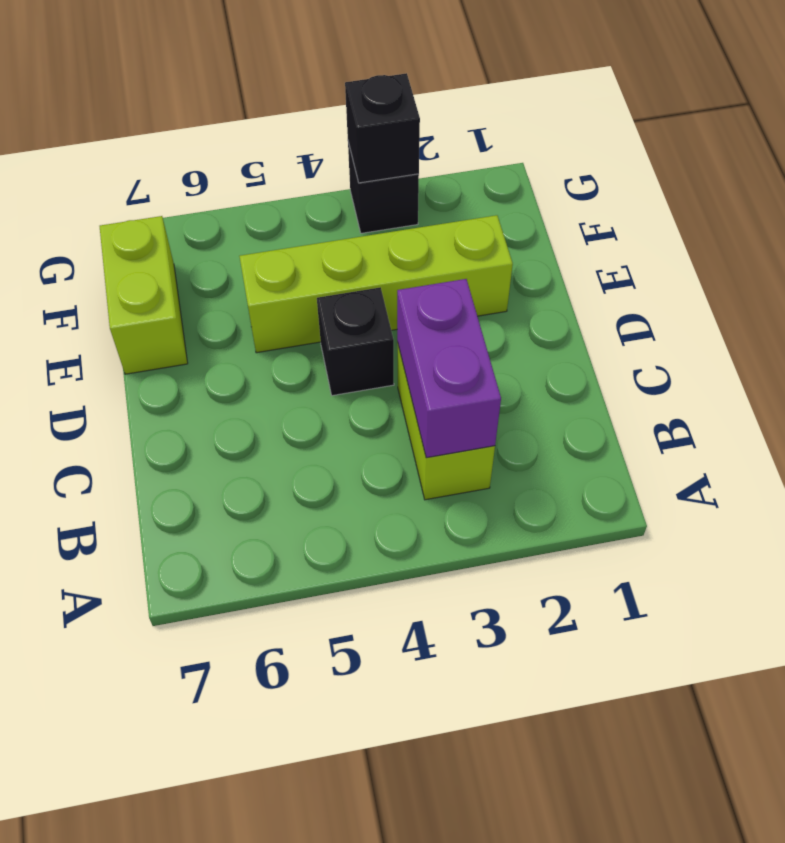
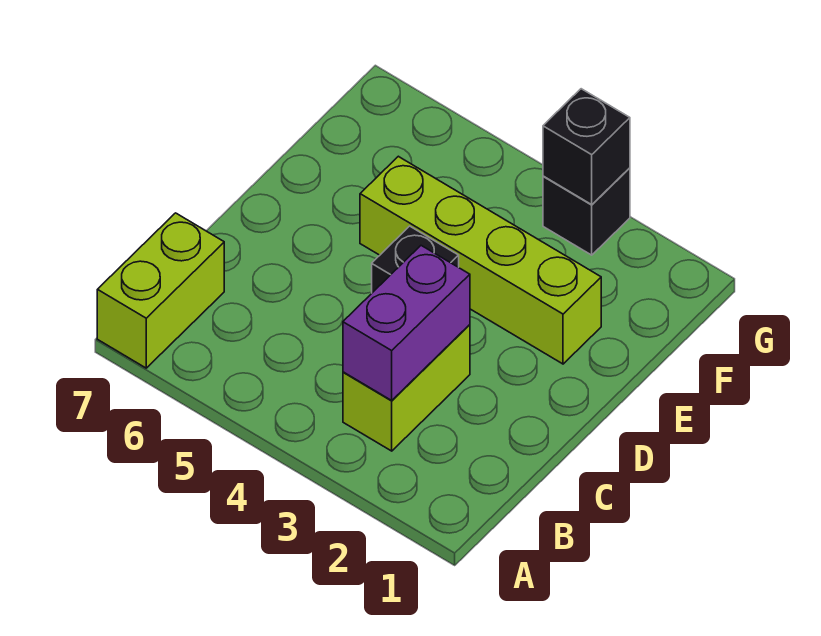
lime 1x2 brick [100,216,188,374] -> lime 1x2 brick moved to [97,213,224,368]

